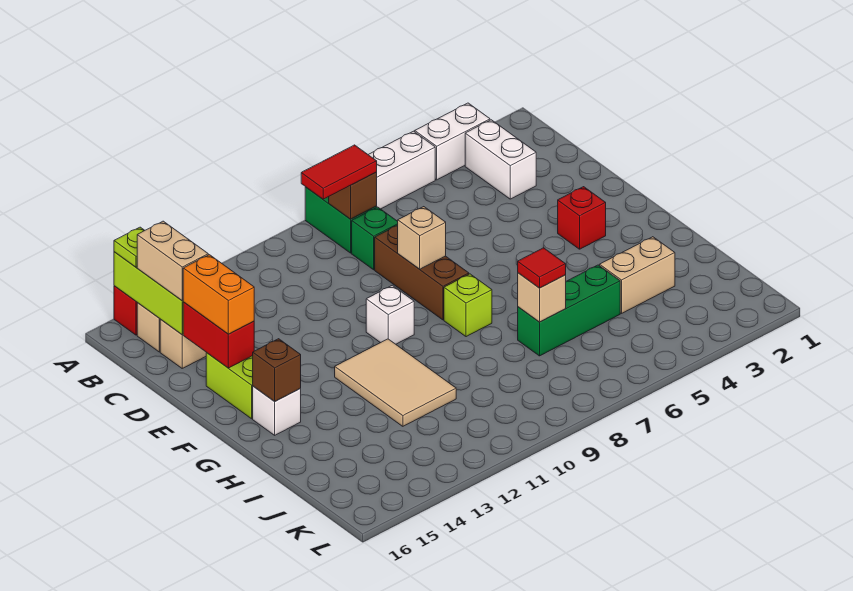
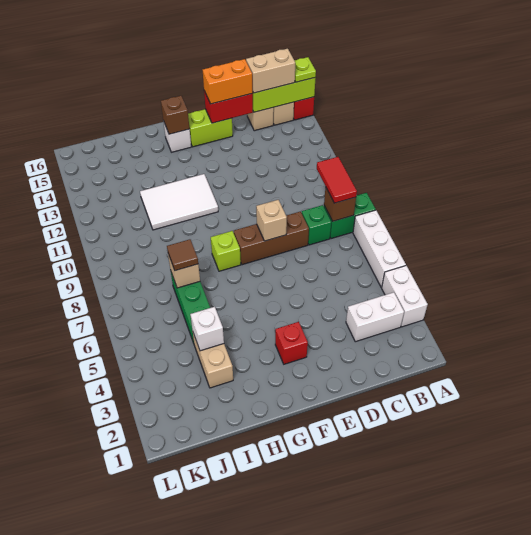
white 1x1 brick [366,285,414,344] -> white 1x1 brick moved to [190,307,224,351]
tan 2x3 tile [335,339,456,426] -> white 2x3 tile [140,174,218,230]
red 1x1 tile [518,248,566,288] -> brown 1x1 tile [167,239,198,271]

